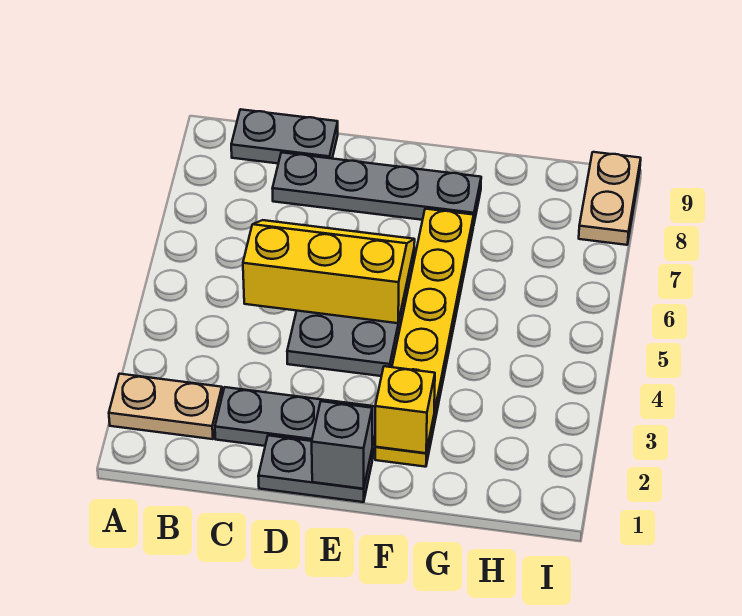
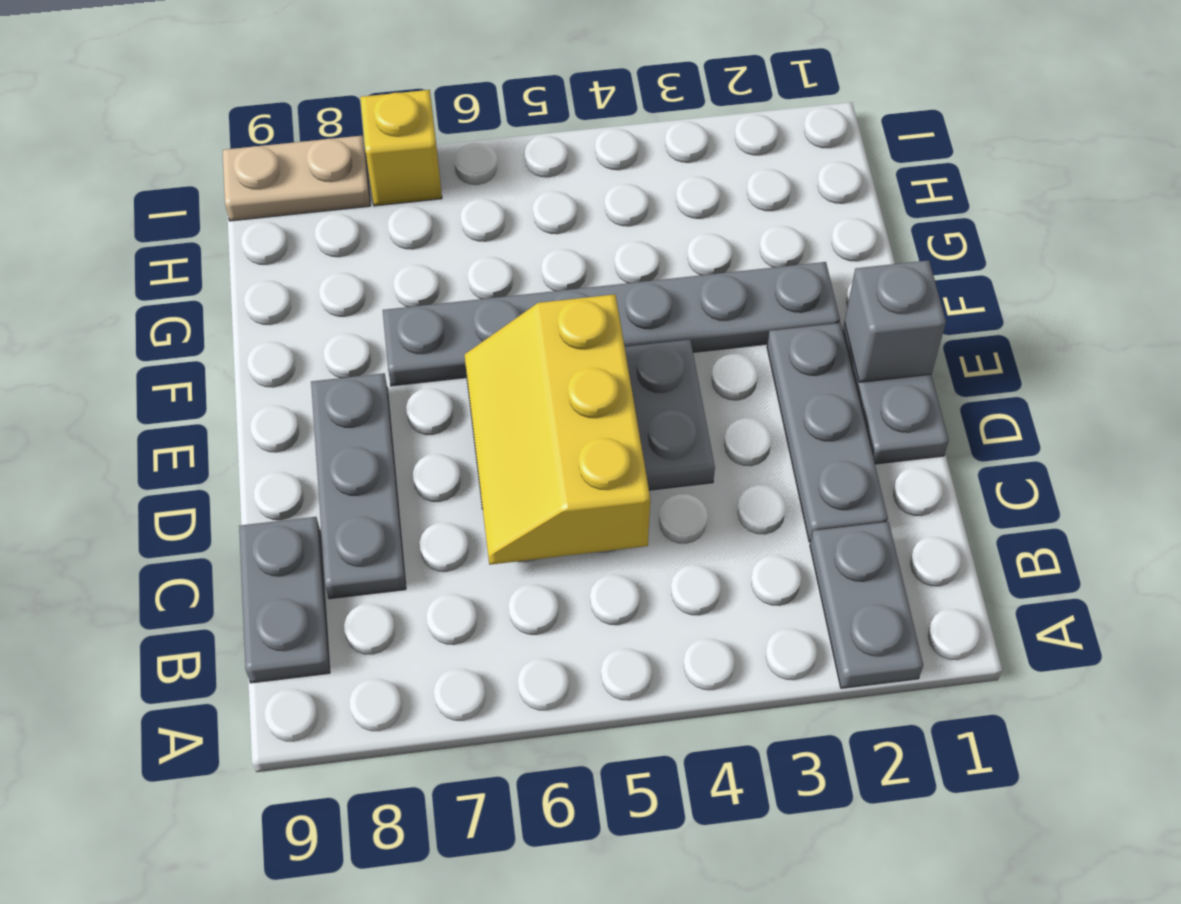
tan 1x2 plate [109,374,222,439] -> grey 1x2 plate [810,522,923,688]
grey 1x4 plate [272,152,481,226] -> grey 1x3 plate [311,373,406,599]
yellow 1x6 plate [375,209,474,467] -> grey 1x6 plate [383,262,840,386]
yellow 1x1 brick [375,366,435,453] -> yellow 1x1 brick moved to [360,90,442,206]

